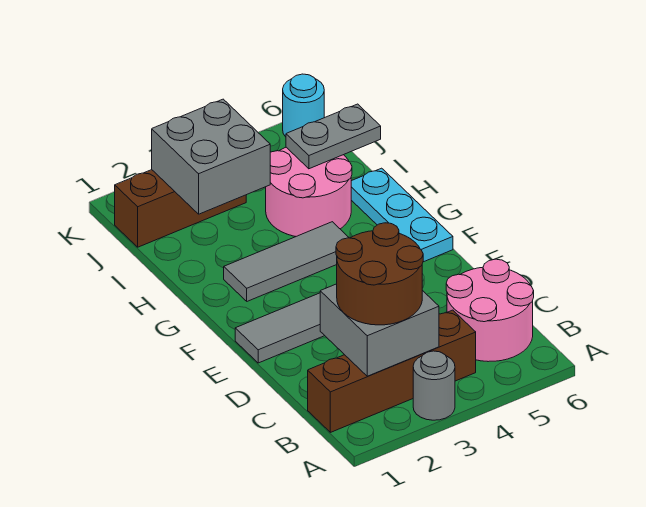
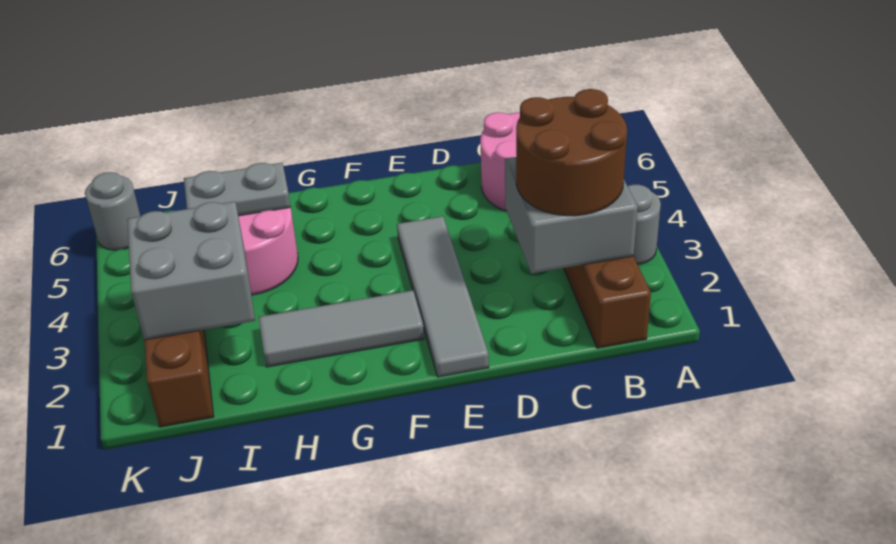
cyan 1x3 plate [351,168,453,262] -> none
grey 1x3 tile [224,222,349,301] -> grey 1x3 tile turned to [258,290,424,367]
grey 1x2 plate [286,104,381,169] -> grey 1x2 plate turned to [184,163,291,216]
cyan 1x1 round brick [283,74,324,137] -> grey 1x1 round brick [85,172,140,250]

